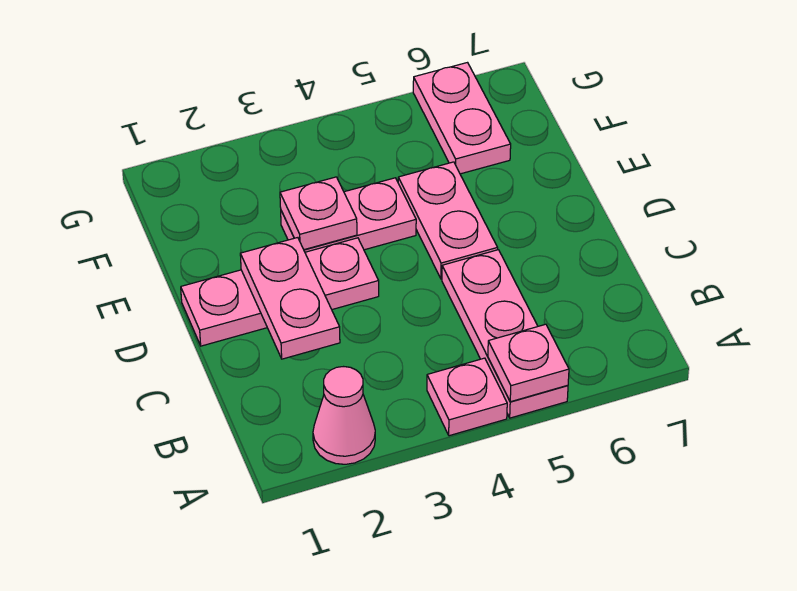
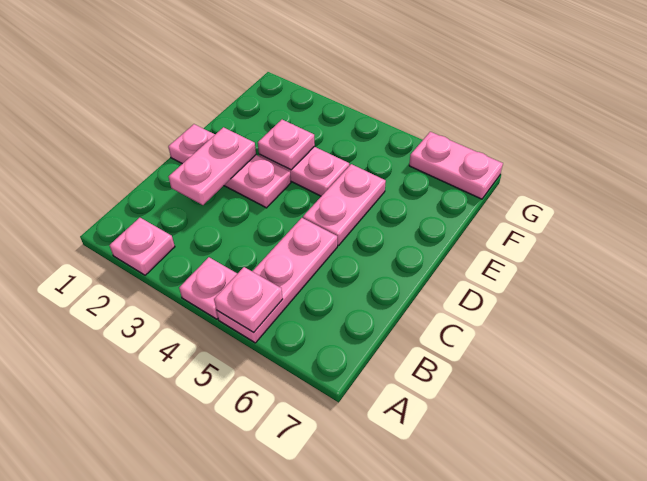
pink 1x1 cone [313,367,375,464] -> pink 1x1 plate [110,218,175,275]
pink 1x2 plate [413,63,511,174] -> pink 1x2 plate turned to [409,132,503,199]

